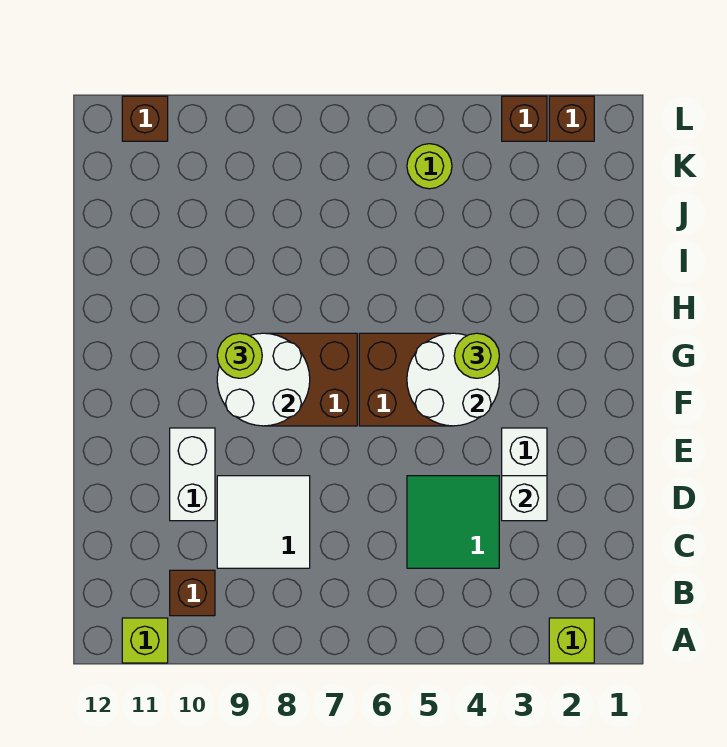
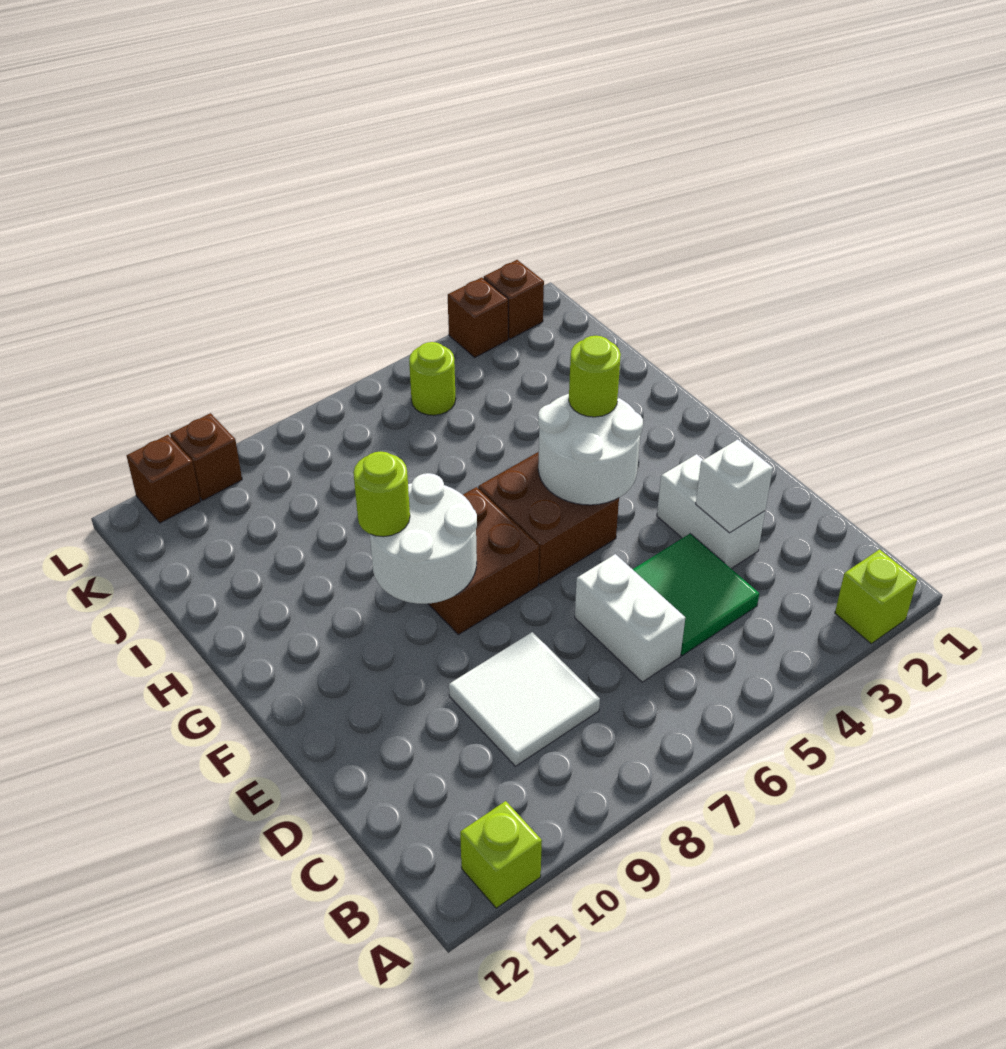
brown 1x1 brick [170,570,215,616] -> brown 1x1 brick moved to [170,413,242,500]
white 1x2 brick [170,428,215,521] -> white 1x2 brick moved to [575,554,685,682]

